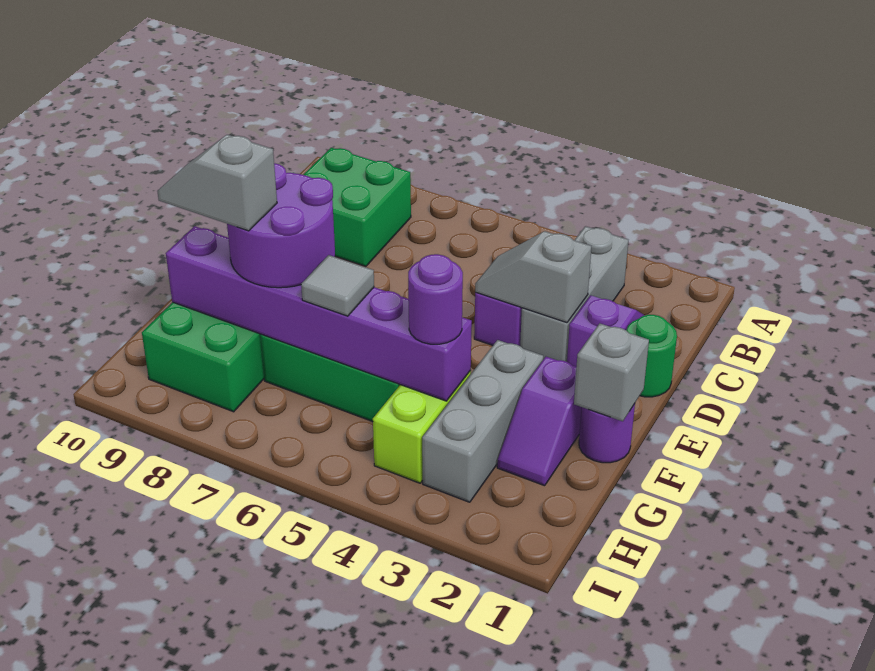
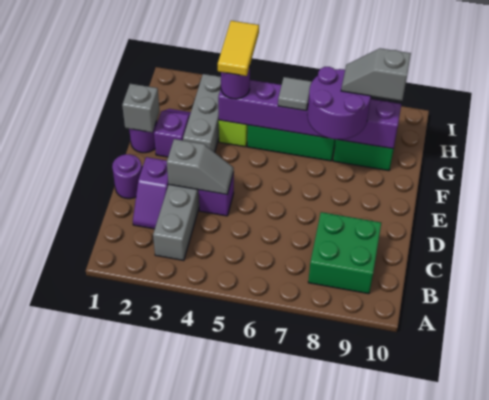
green 1x1 round brick [626,315,677,397] -> purple 1x1 round brick [112,154,142,199]
none -> yellow 1x2 tile [218,21,259,76]
grey 1x2 slope [157,135,277,231] -> grey 1x2 slope turned to [341,48,411,101]

